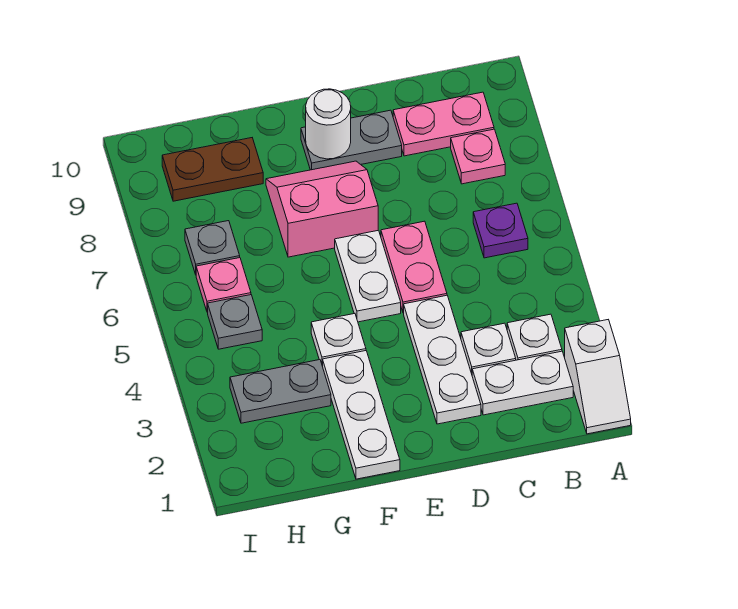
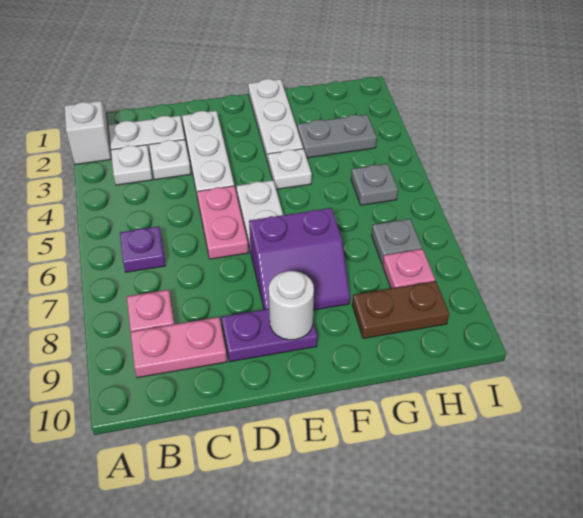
grey 1x2 plate [301,110,402,170] -> purple 1x2 plate [222,309,317,362]
pink 2x2 slope [266,161,378,257] -> purple 2x2 slope [249,208,350,310]
pink 1x1 plate [196,258,251,312] -> pink 1x1 plate moved to [383,249,435,288]

